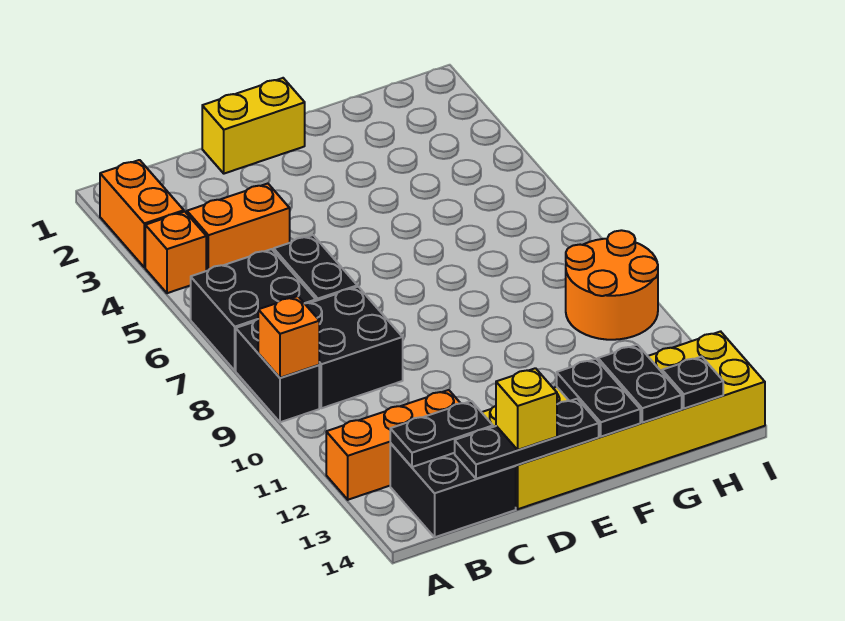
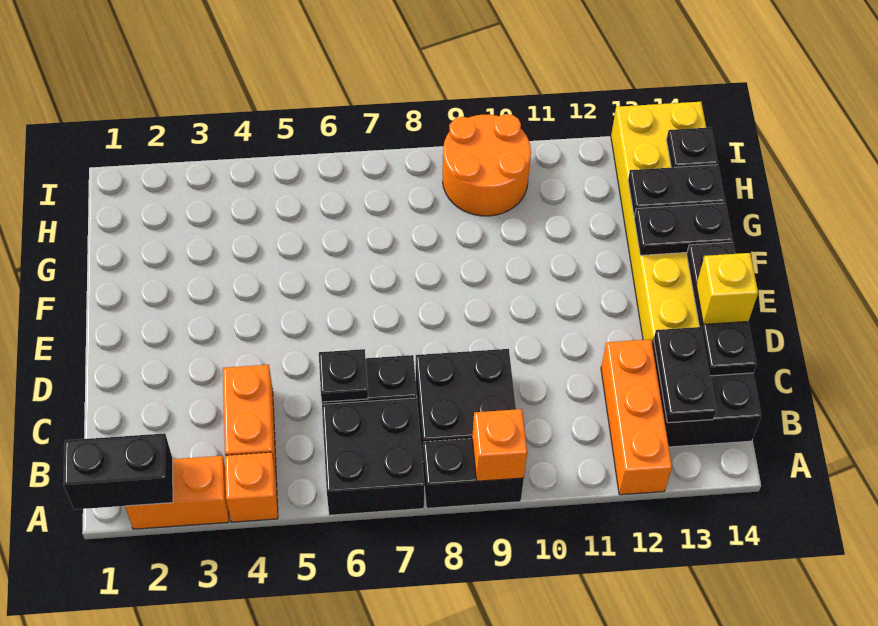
none -> black 1x2 brick [63,433,173,509]
none -> black 1x1 plate [319,349,368,402]
yellow 1x2 brick [202,78,305,174] -> none

